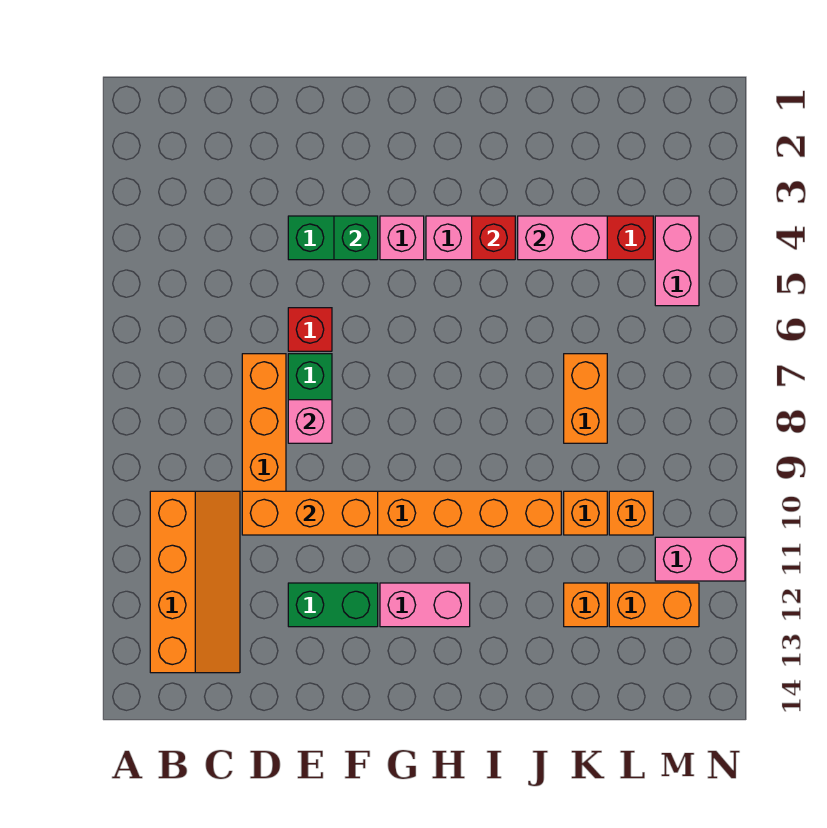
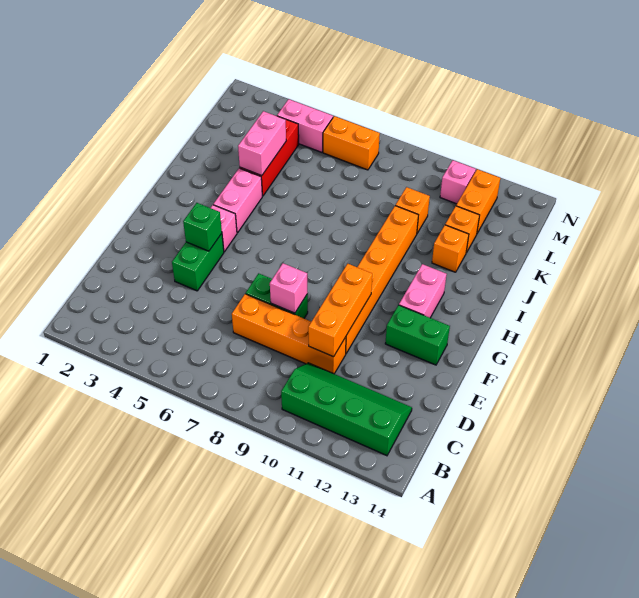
orange 2x4 slope [150,491,240,673] -> green 2x4 slope [281,363,412,456]
red 1x1 brick [288,308,332,351] -> none
green 1x2 brick [288,583,378,627] -> green 1x2 brick turned to [385,305,450,365]
red 1x1 brick [472,216,515,260] -> none
orange 1x2 brick [564,354,607,443] -> orange 1x2 brick moved to [323,116,380,170]
orange 1x1 brick [609,491,653,535] -> orange 1x1 brick moved to [432,225,469,272]
pink 1x2 brick [655,537,745,581] -> pink 1x1 brick [440,160,476,204]

